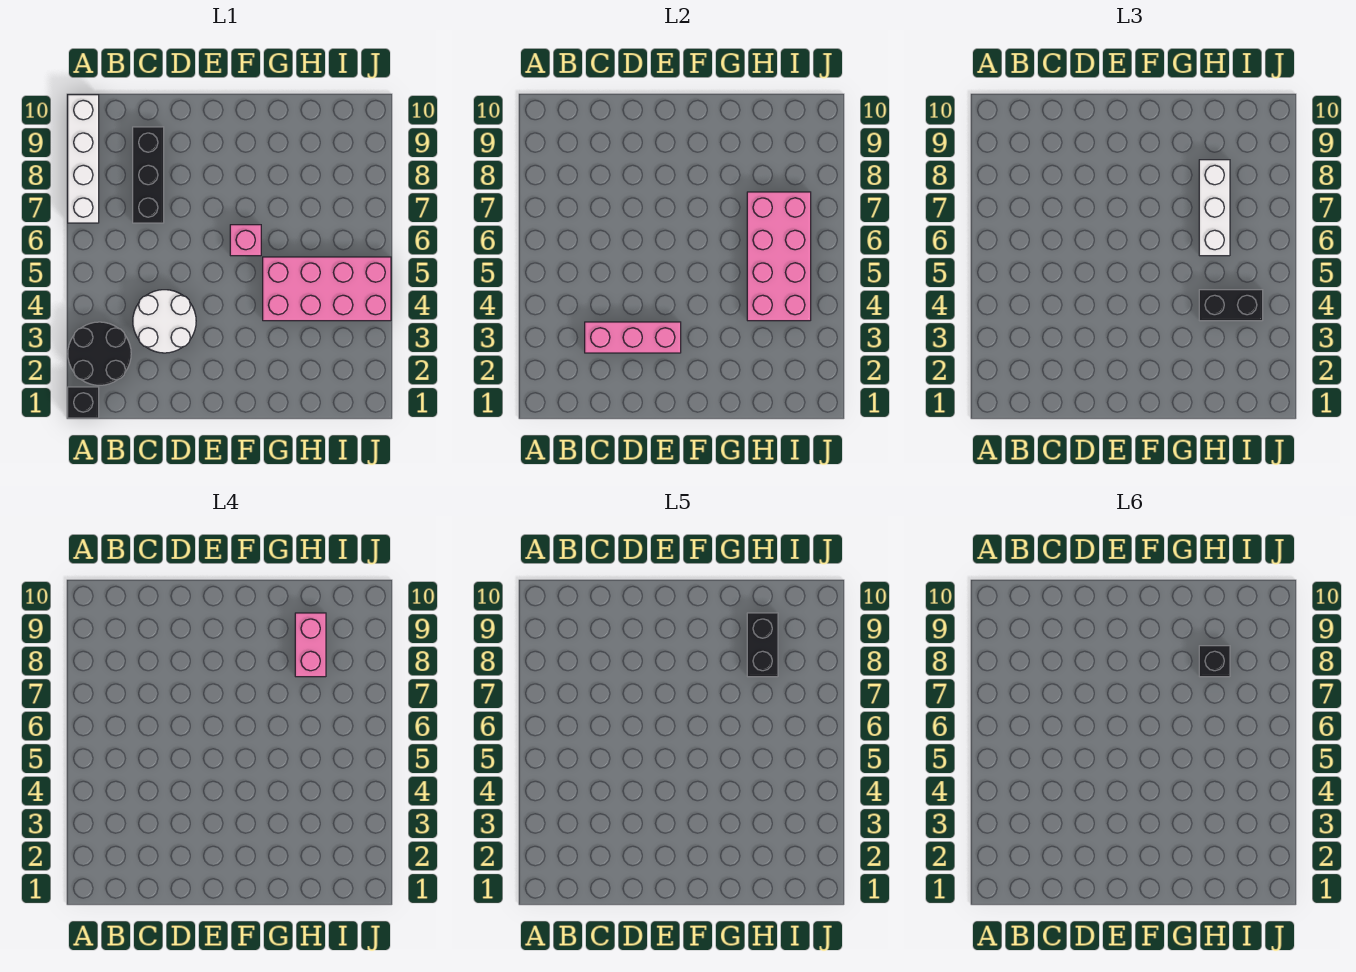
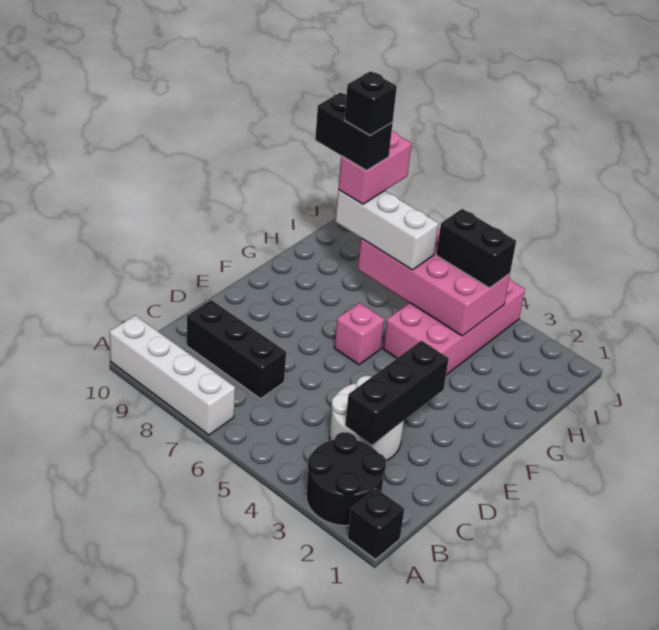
pink 1x3 brick [585,322,681,353] -> black 1x3 brick [345,341,449,445]
black 1x2 brick [1199,290,1263,321] -> black 1x2 brick turned to [436,209,516,288]
pink 1x2 brick [295,613,326,677] -> pink 1x2 brick turned to [338,131,411,204]

